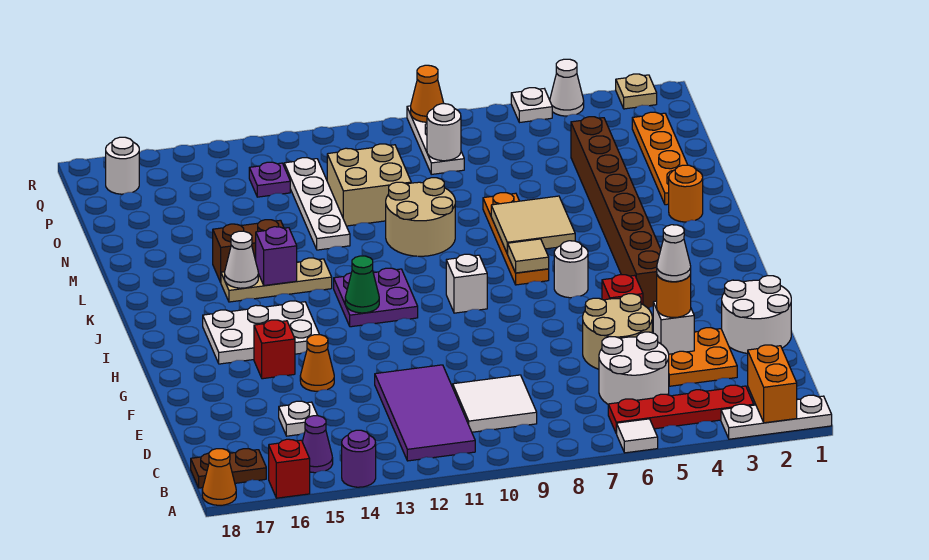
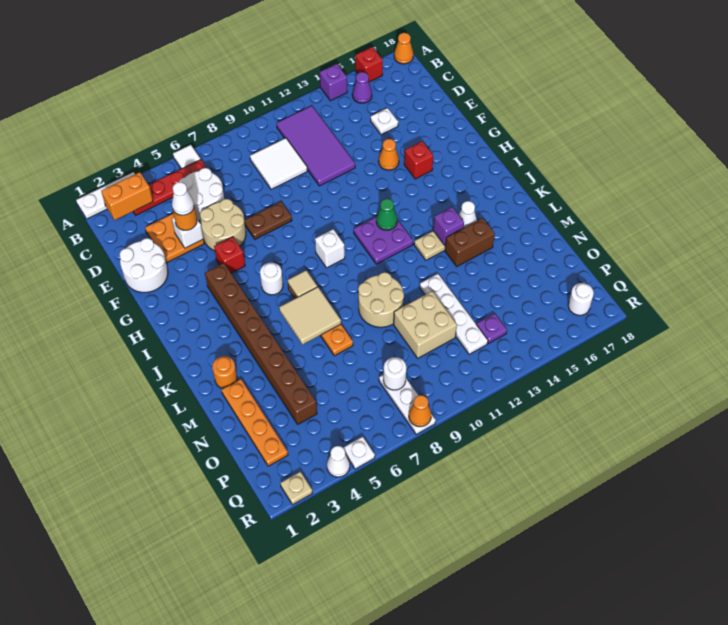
orange 1x2 brick [748,345,797,423] -> orange 1x2 brick turned to [101,172,153,220]
purple 1x1 round brick [342,430,376,487] -> purple 1x1 brick [320,64,347,101]
brown 1x2 plate [191,449,266,488] -> brown 1x2 plate moved to [244,202,292,239]
white 2x3 plate [203,301,319,364] -> none

